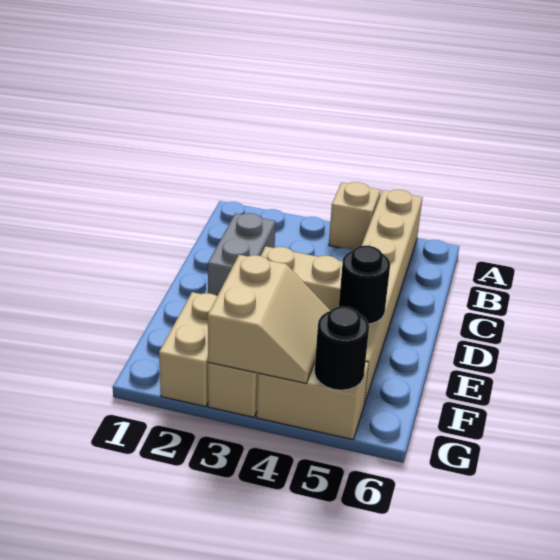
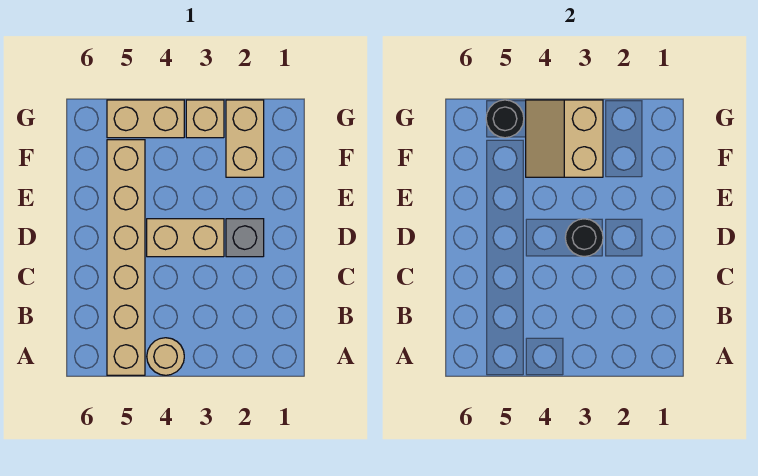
tan 1x1 brick [329,182,381,250] -> tan 1x1 round brick [147,338,184,375]
grey 1x2 brick [208,213,276,296] -> grey 1x1 brick [226,219,264,257]
black 1x1 round brick [339,245,390,324] -> black 1x1 round brick moved to [565,219,603,257]

